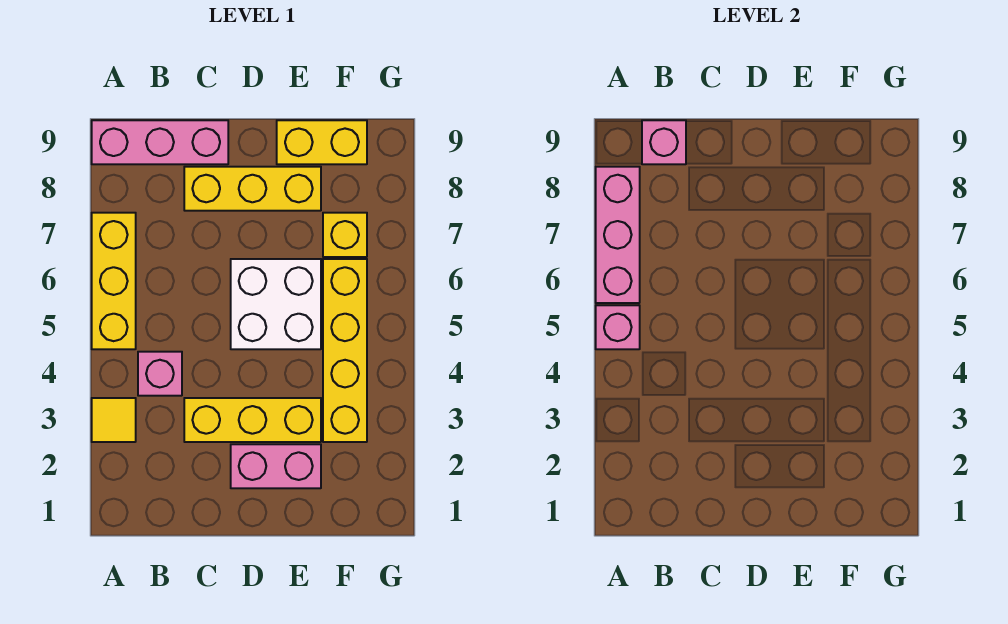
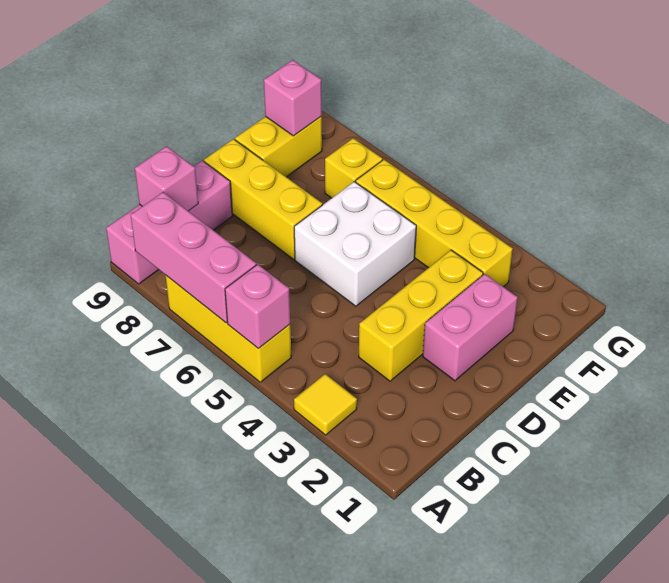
pink 1x1 brick [138,352,182,396] -> pink 1x1 brick moved to [264,60,322,136]
yellow 1x3 brick [184,167,321,211] -> yellow 1x3 brick turned to [204,139,322,259]

